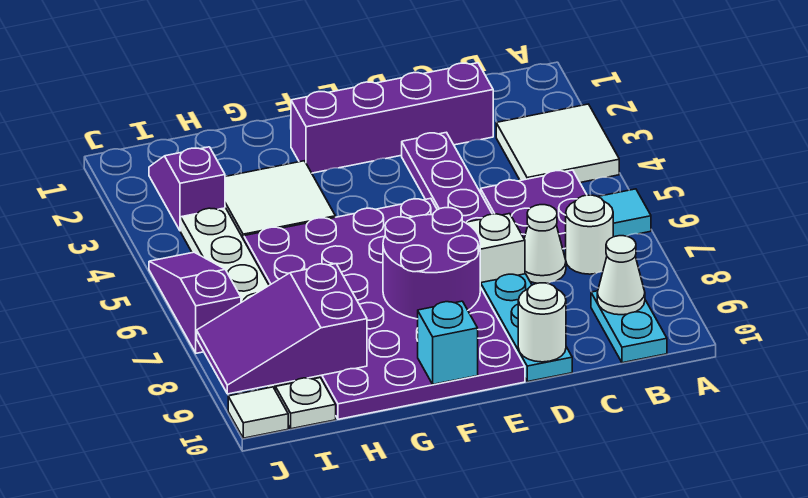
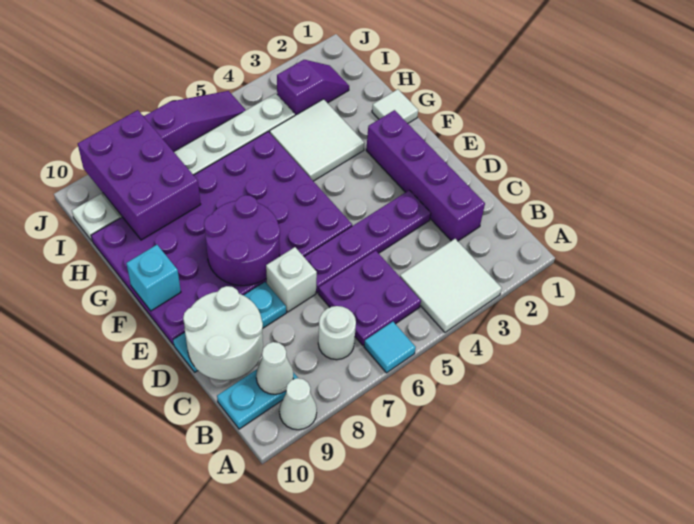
white 1x1 cone [524,205,566,283] -> white 1x1 cone moved to [279,378,317,430]
white 1x1 round brick [518,283,566,362] -> white 2x2 round brick [183,286,263,380]
purple 2x3 slope [197,264,367,394] -> purple 2x3 brick [78,110,201,240]
white 1x1 tile [228,387,288,438] -> white 1x1 tile moved to [372,89,418,123]

